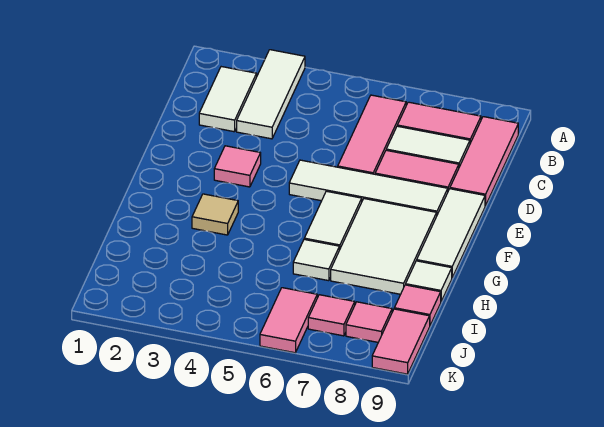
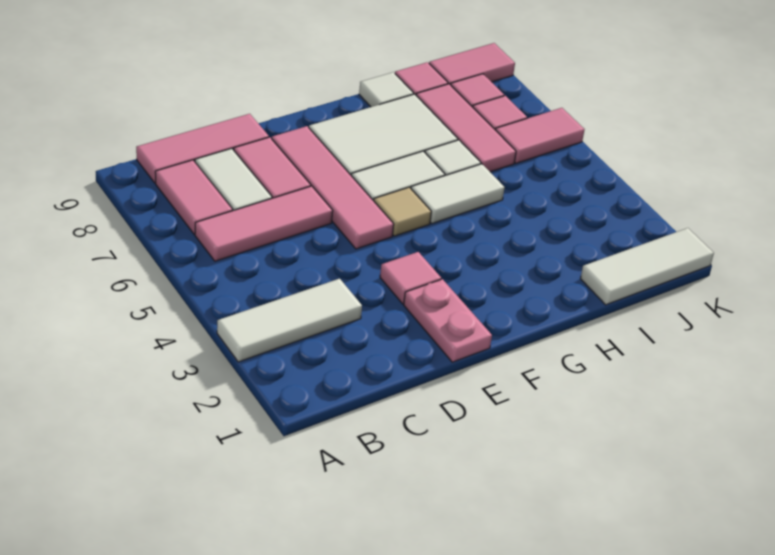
white 1x2 tile [199,67,257,132] -> white 1x2 tile moved to [411,164,505,224]
none -> pink 1x2 plate [404,279,492,362]
white 1x4 tile [289,160,448,215] -> pink 1x4 tile [272,126,394,249]
white 1x3 tile [417,189,485,277] -> white 1x3 tile moved to [580,228,714,305]
tan 1x1 tile [192,194,238,235] -> tan 1x1 tile moved to [374,187,431,236]
none -> pink 1x3 tile [416,84,516,172]

